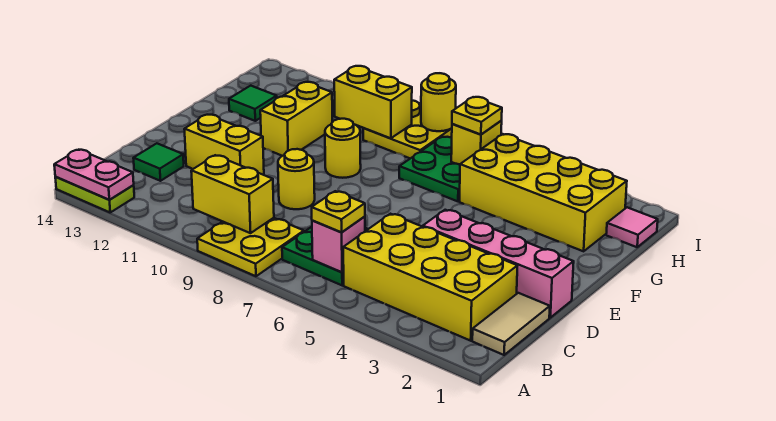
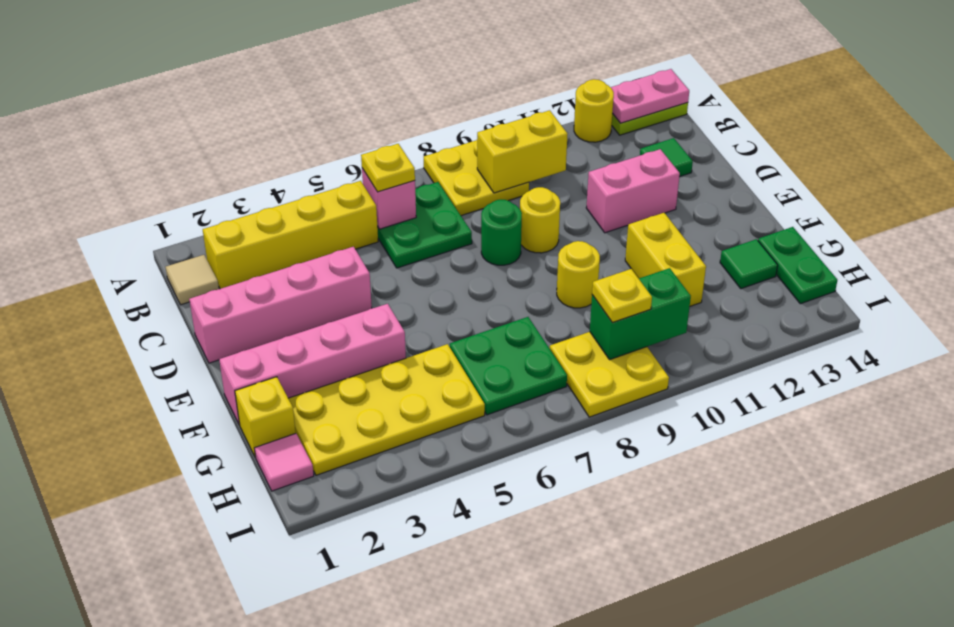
tan 1x2 tile [472,293,550,355] -> tan 1x1 tile [166,255,219,305]
yellow 2x4 brick [343,214,517,341] -> yellow 1x4 brick [203,181,378,289]
none -> green 1x1 round brick [481,199,522,265]
yellow 1x2 brick [184,115,264,175] -> pink 1x2 brick [586,149,680,233]
none -> pink 1x4 brick [219,304,406,425]
yellow 2x4 brick [460,134,627,251] -> yellow 2x4 plate [288,344,485,475]
none -> green 1x2 plate [758,227,837,304]
yellow 1x1 brick [451,121,502,164] -> yellow 1x1 brick moved to [235,377,296,458]
yellow 1x1 plate [452,97,502,134] -> yellow 1x1 plate moved to [592,269,652,322]
yellow 1x2 brick [334,66,412,139] -> green 1x2 brick [590,268,691,360]
yellow 1x1 round brick [421,73,456,131] -> yellow 1x1 round brick moved to [574,79,614,142]

